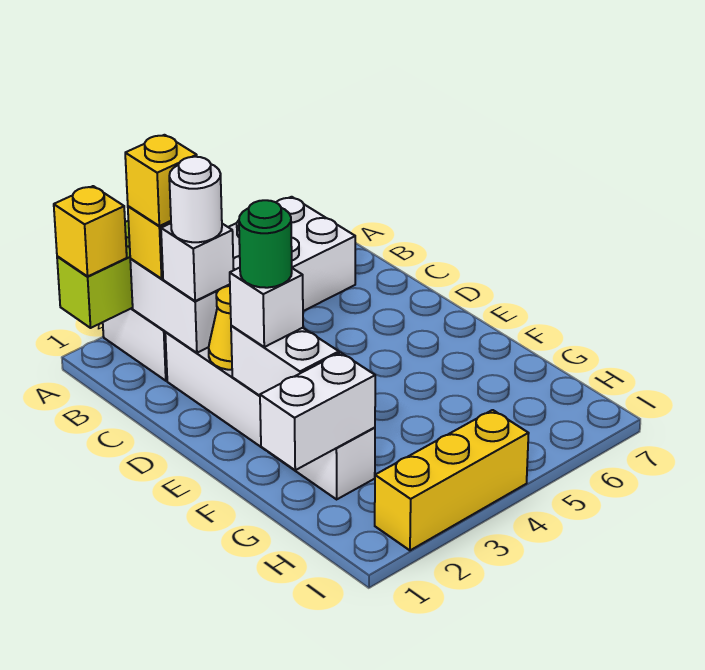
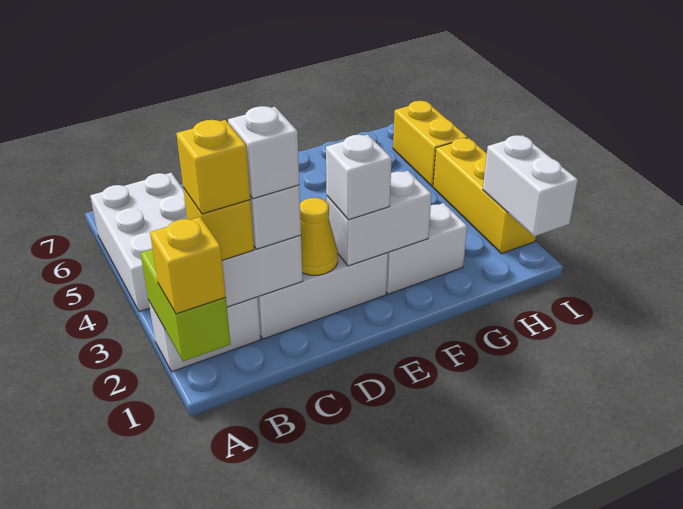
white 1x1 round brick [169,157,222,242] -> white 1x1 brick [228,106,299,199]
green 1x1 round brick [239,200,292,288] -> none
white 1x2 brick [260,353,375,470] -> white 1x2 brick moved to [483,135,578,236]
none -> yellow 1x2 brick [393,101,468,187]

